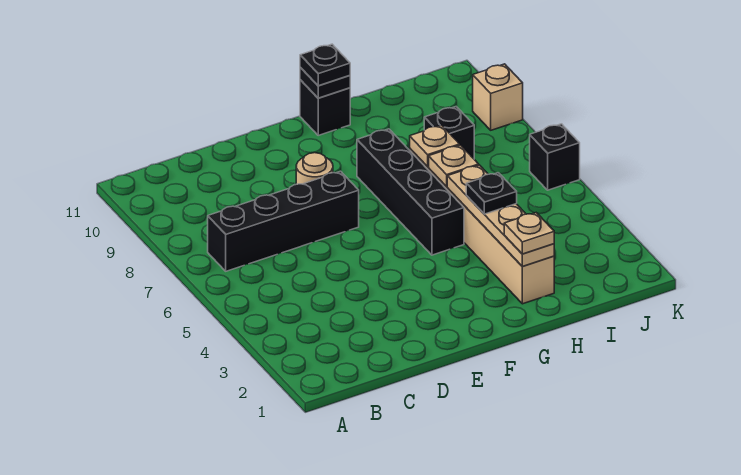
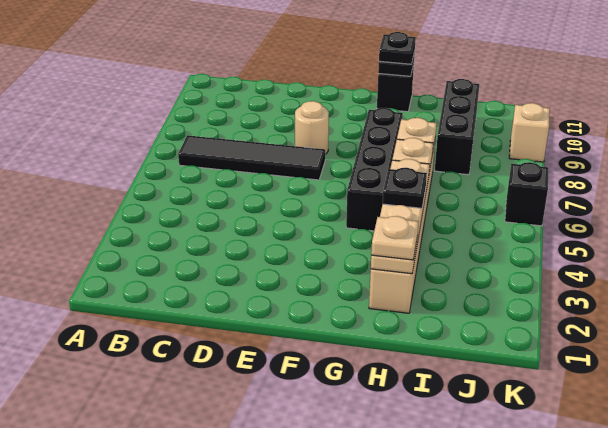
black 1x4 brick [208,171,359,271] -> black 1x4 tile [178,135,325,180]
black 1x1 brick [424,107,474,159] -> black 1x3 brick [435,79,480,175]

